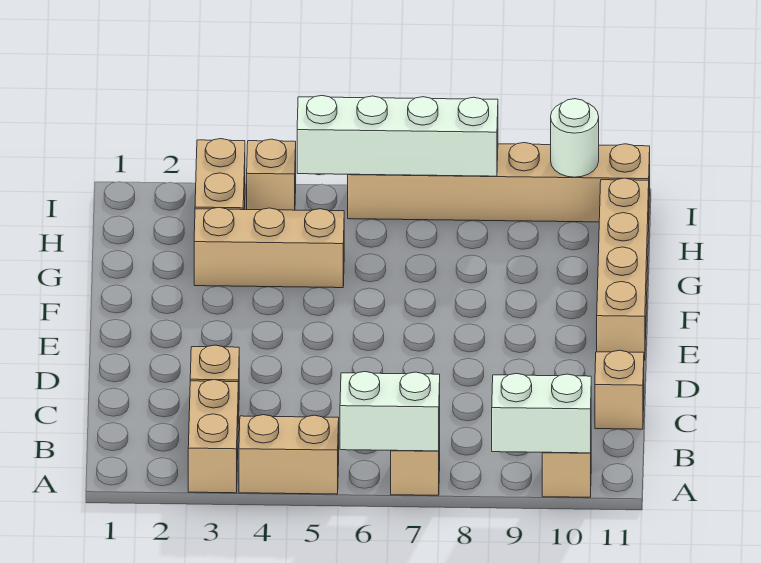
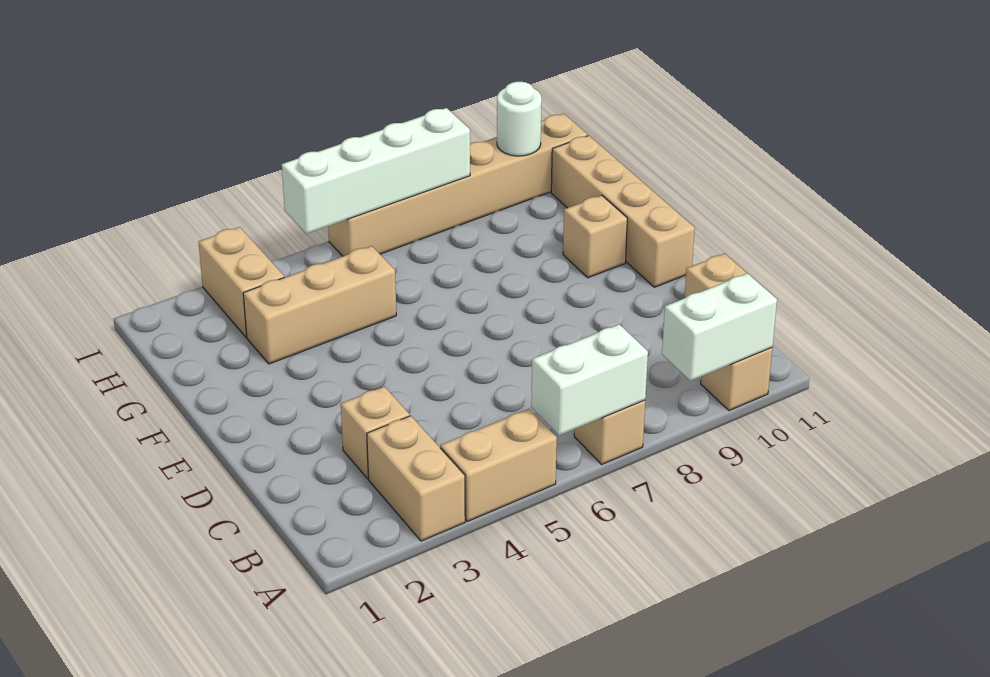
tan 1x1 brick [247,139,296,210] -> tan 1x1 brick moved to [563,195,627,278]

